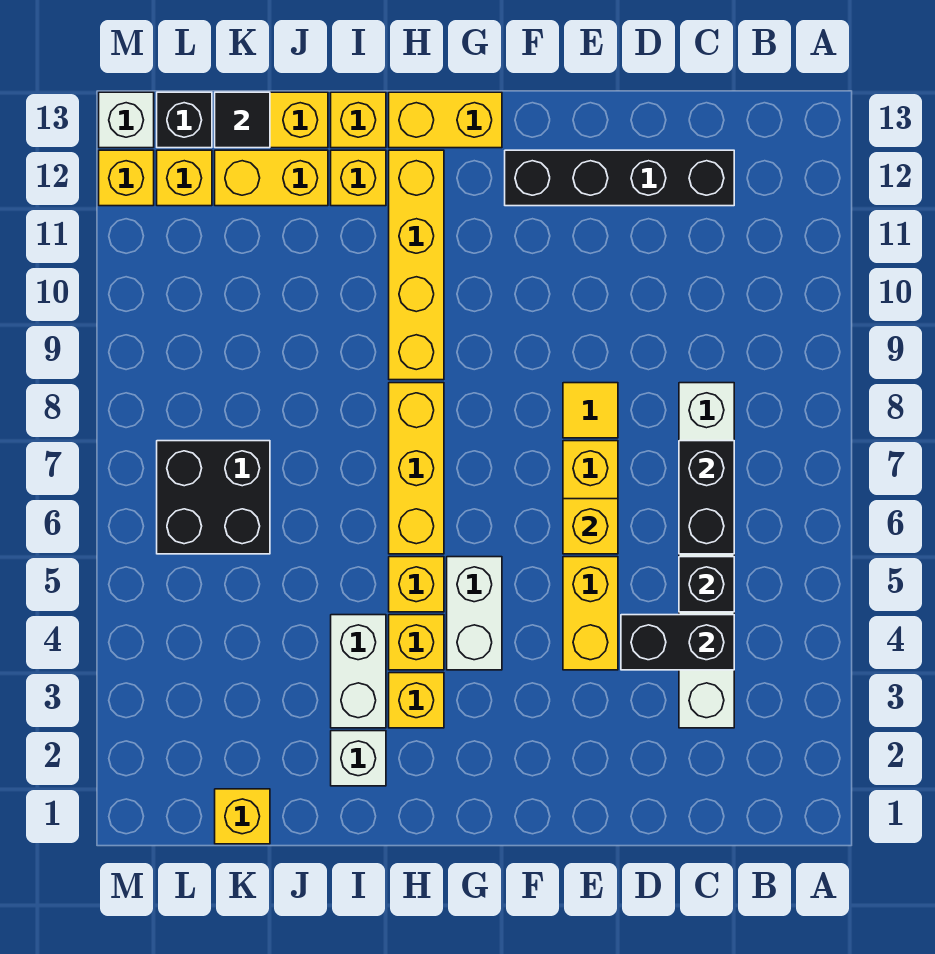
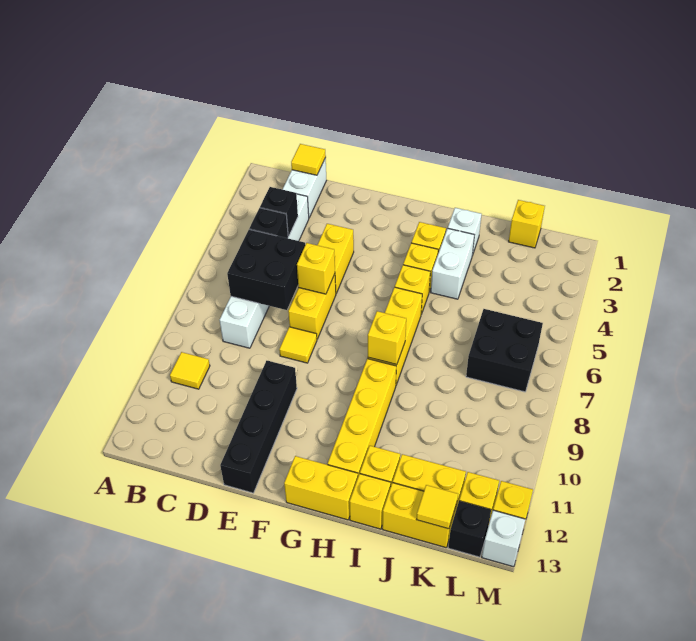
none -> yellow 1x1 tile [170,352,210,389]
none -> yellow 1x1 tile [291,144,326,175]
black 1x2 brick [621,615,734,670] -> black 1x1 brick [260,187,298,236]
black 1x2 brick [679,441,734,554] -> black 2x2 brick [227,229,305,310]
black 1x4 brick [505,150,734,206] -> black 1x4 brick turned to [220,361,297,493]
white 1x2 brick [447,557,502,670] -> white 1x2 brick moved to [282,158,326,217]
none -> yellow 1x1 brick [368,311,406,365]
black 1x1 tile [215,92,270,148] -> yellow 1x1 tile [417,485,458,529]

